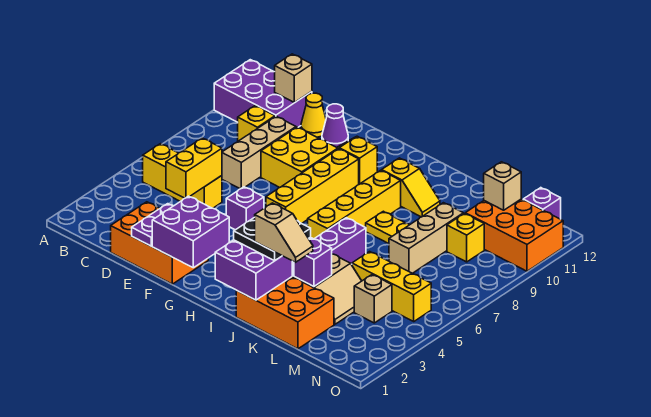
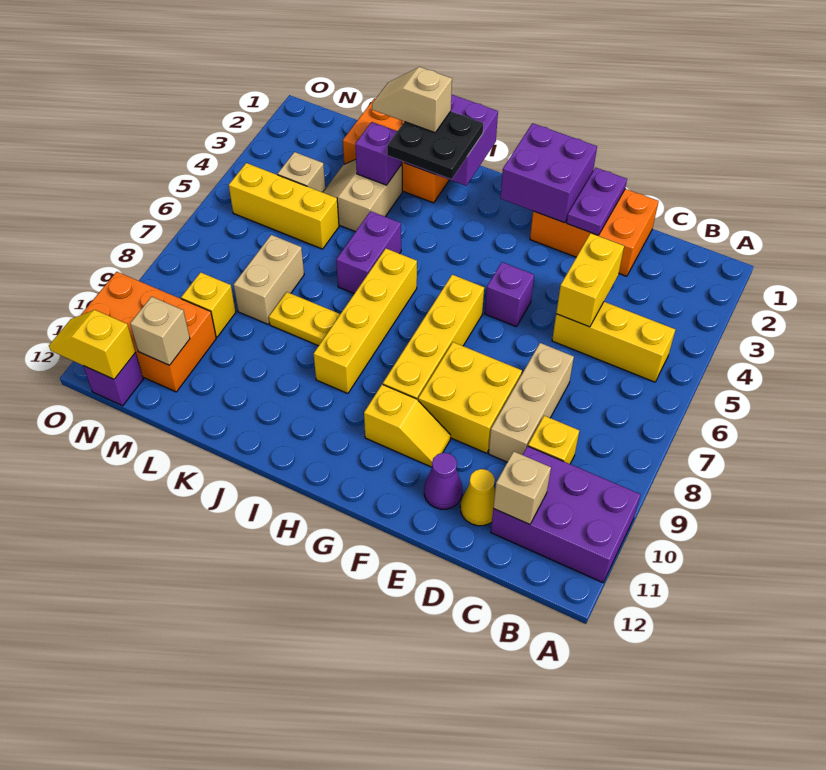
yellow 1x2 slope [382,158,440,217] -> yellow 1x2 slope moved to [49,310,135,379]
tan 1x3 brick [389,203,463,273] -> tan 1x2 brick [234,235,304,324]

